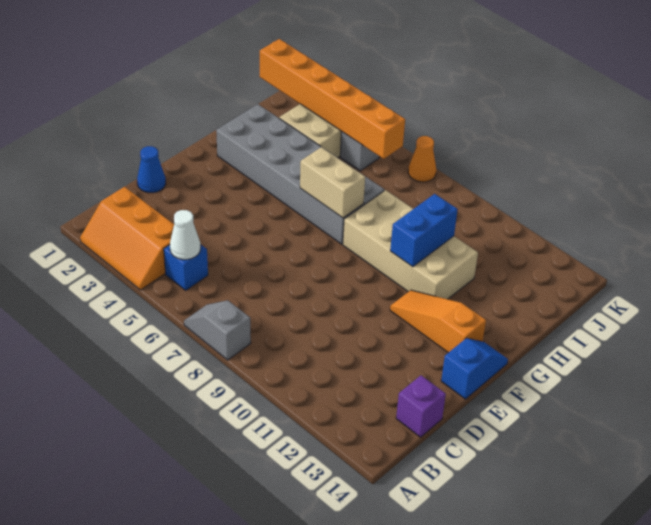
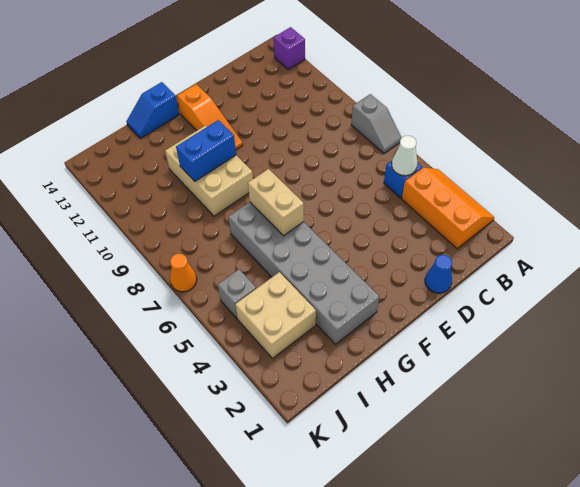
purple 1x1 brick [396,376,446,437] -> purple 1x1 brick moved to [273,27,305,70]
blue 1x2 slope [441,338,508,399] -> blue 1x2 slope moved to [126,82,179,138]
tan 2x4 brick [343,190,478,299] -> tan 2x3 brick [165,125,253,216]
orange 1x6 brick [260,39,405,159] -> none

